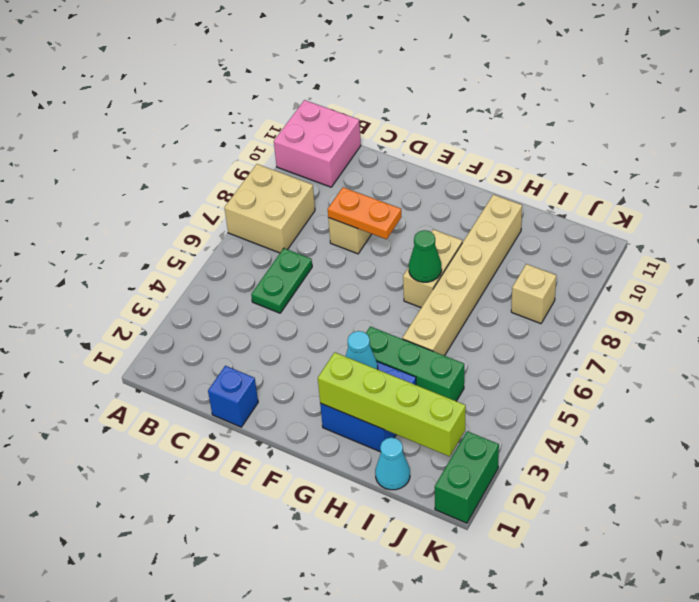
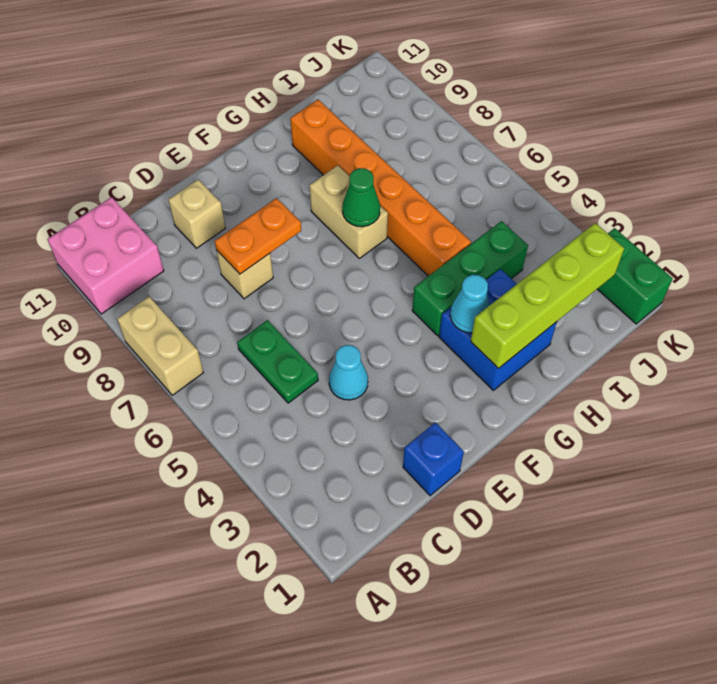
tan 2x2 brick [224,164,315,253] -> tan 1x2 brick [117,297,204,395]
tan 1x6 brick [402,195,522,356] -> orange 1x6 brick [290,100,471,276]
cyan 1x1 cone [375,438,410,490] -> cyan 1x1 cone moved to [329,345,368,400]
tan 1x1 brick [511,264,556,324] -> tan 1x1 brick moved to [168,180,225,248]

